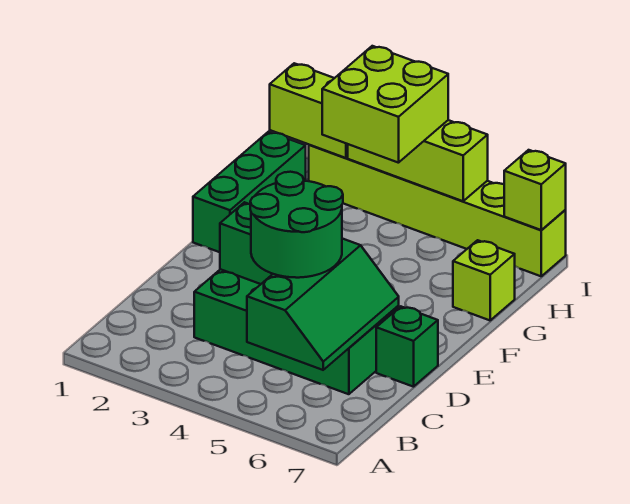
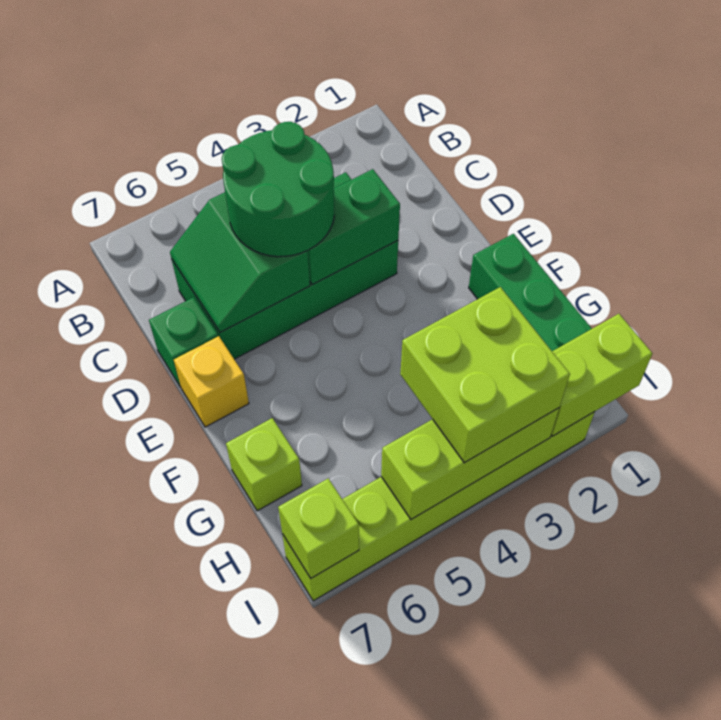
green 2x3 slope [247,239,399,370] -> green 2x2 slope [170,192,310,332]
none -> yellow 1x1 brick [174,336,249,427]

